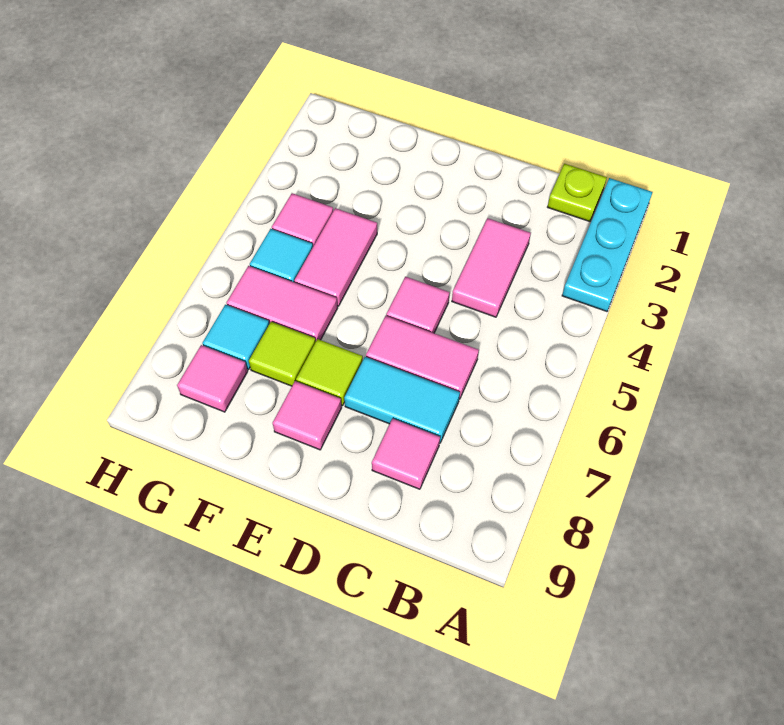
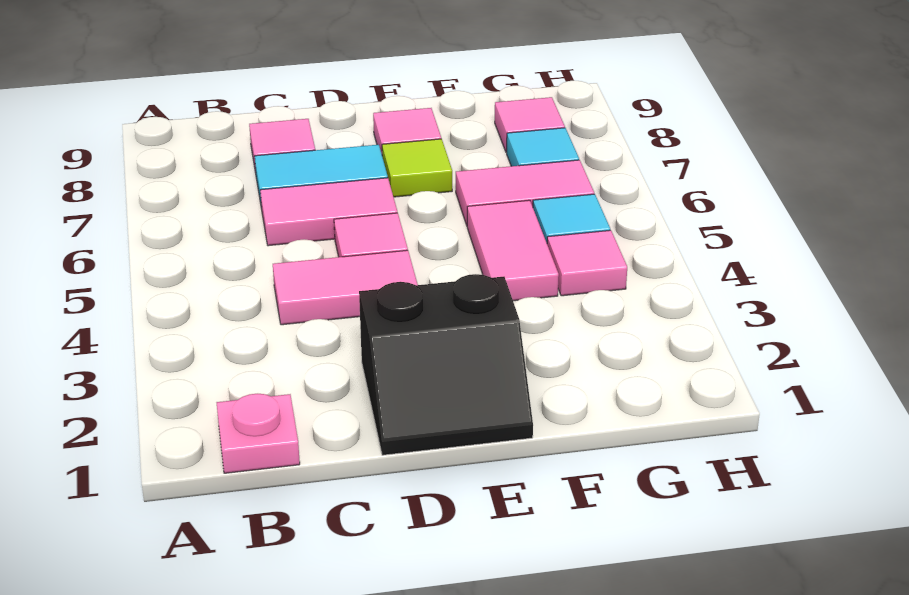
cyan 1x3 plate [562,178,653,311] -> none
lime 1x1 plate [548,164,607,222] -> pink 1x1 plate [217,394,300,473]
pink 1x2 tile [452,218,531,317] -> pink 1x2 tile turned to [273,250,418,325]
none -> black 2x2 slope [359,274,533,455]
lime 1x1 tile [249,322,316,386] -> none

